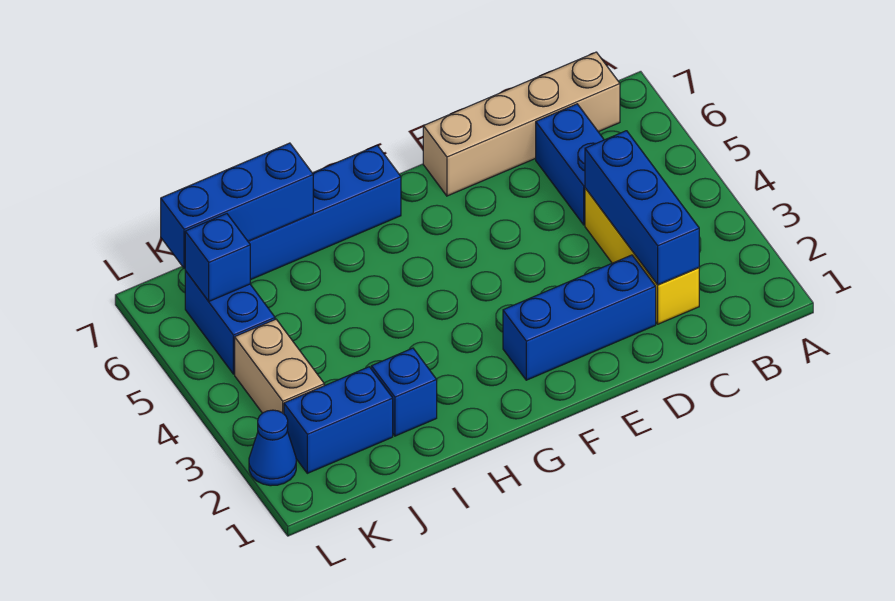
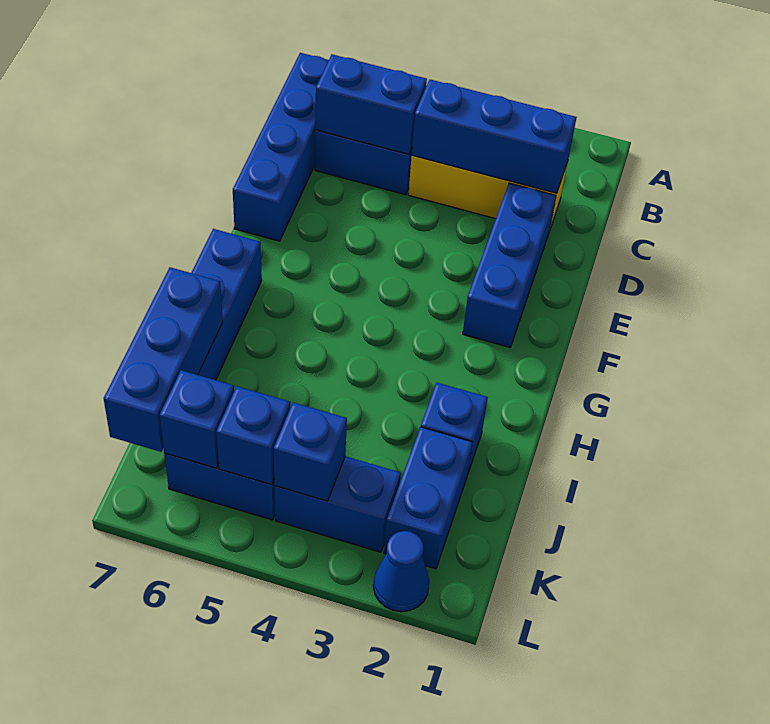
tan 1x4 brick [423,52,620,196] -> blue 1x4 brick [233,53,329,241]
none -> blue 1x2 brick [315,54,427,154]
tan 1x2 brick [235,319,324,414] -> blue 1x2 brick [274,456,401,552]
none -> blue 1x1 brick [274,403,347,501]
none -> blue 1x1 brick [216,386,290,484]

